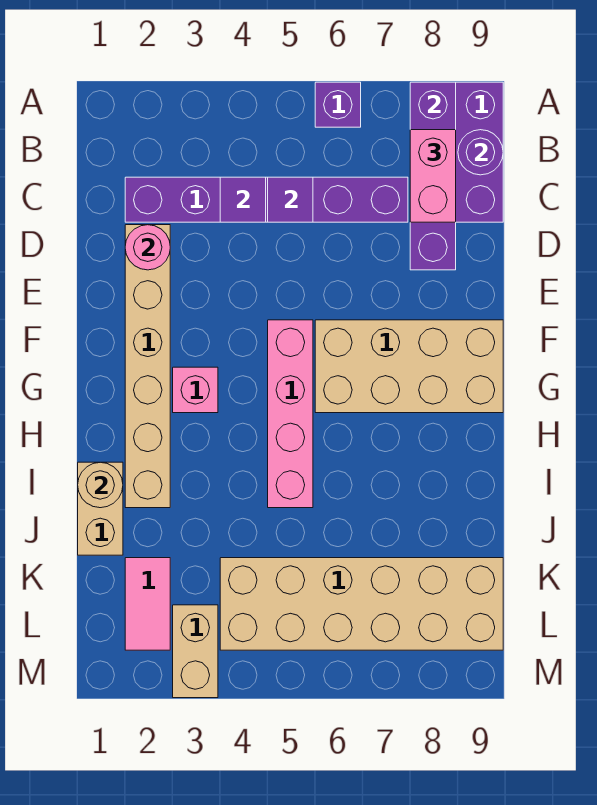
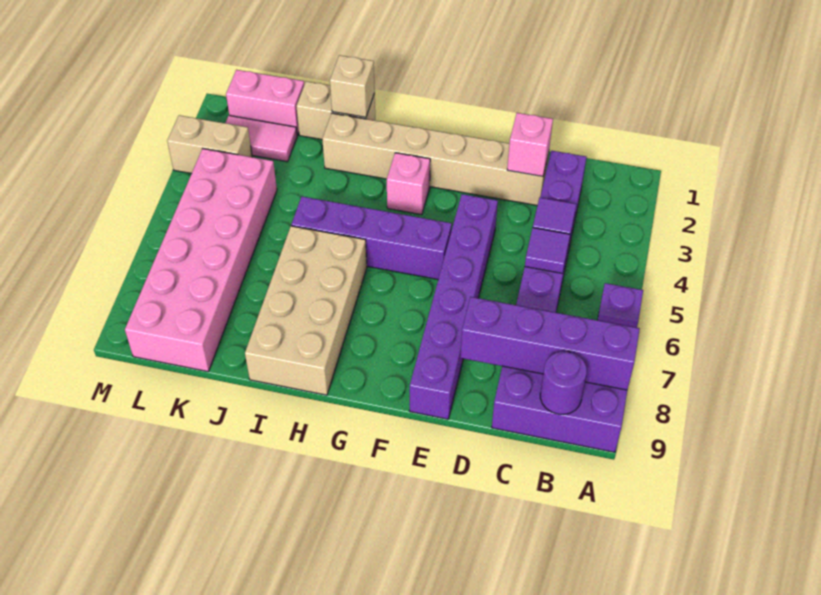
pink 1x2 brick [410,130,456,222] -> pink 1x2 brick moved to [226,70,304,135]
pink 1x1 round brick [125,225,170,270] -> pink 1x1 brick [507,113,553,176]
none -> purple 1x6 brick [410,194,498,419]
pink 1x4 brick [268,320,313,508] -> purple 1x4 brick [291,196,452,279]
tan 2x4 brick [315,320,503,413] -> tan 2x4 brick moved to [245,226,367,395]
tan 1x1 round brick [78,462,123,508] -> tan 1x1 brick [330,55,375,117]
tan 2x6 brick [220,558,503,650] -> pink 2x6 brick [125,149,277,372]

